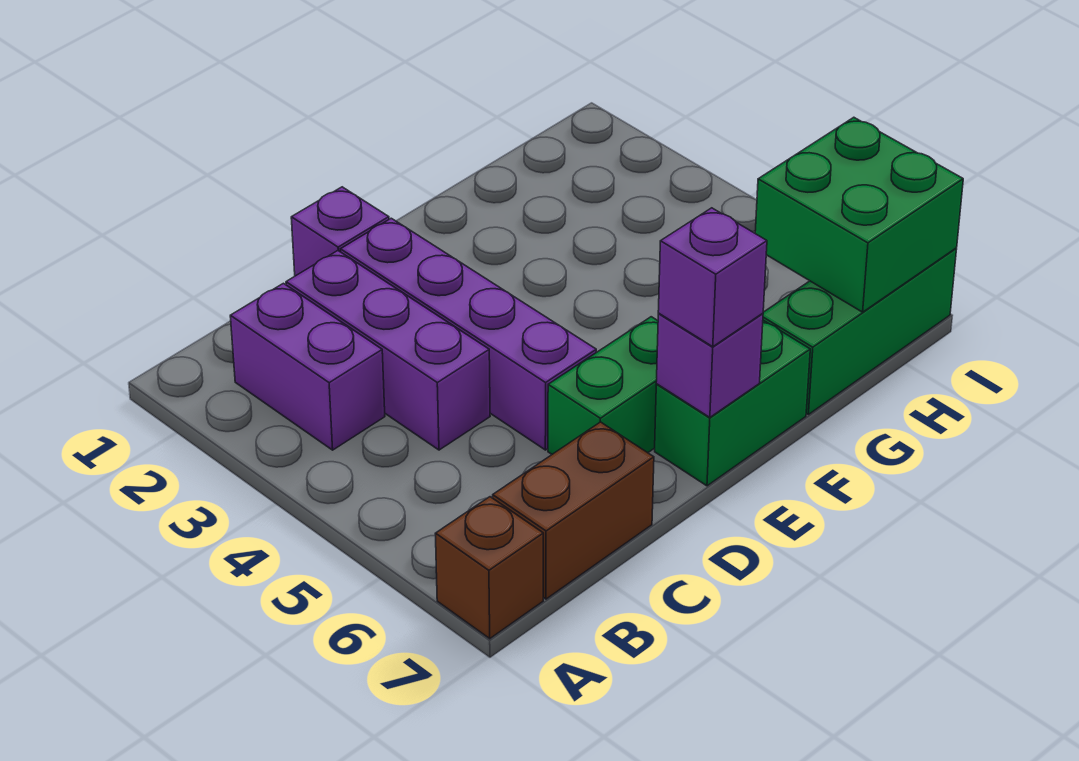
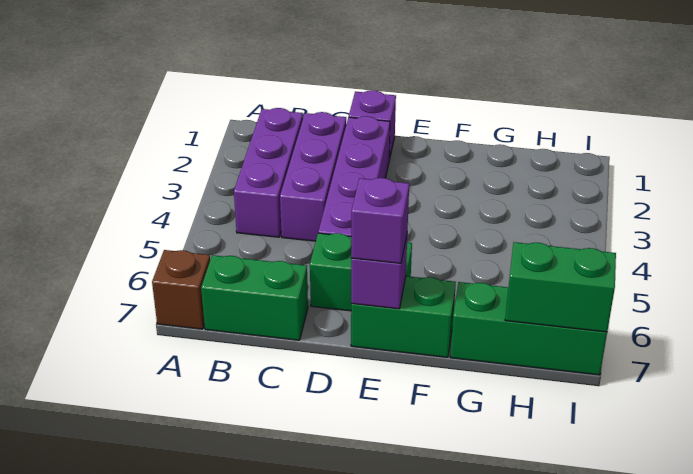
purple 1x2 brick [230,283,385,450] -> purple 1x3 brick [234,108,303,237]
brown 1x2 brick [493,422,654,599] -> green 1x2 brick [201,255,308,340]
green 2x2 brick [755,117,963,312] -> green 1x2 brick [505,242,616,332]

